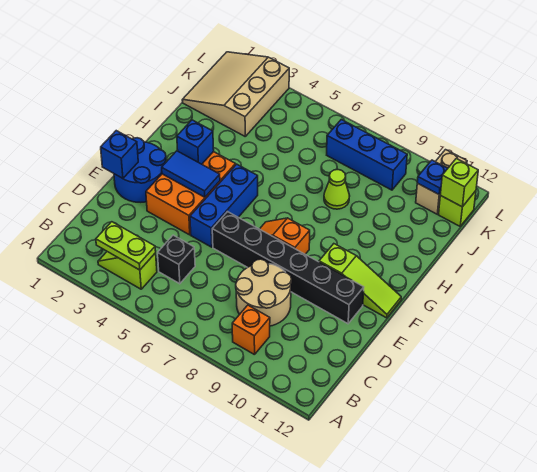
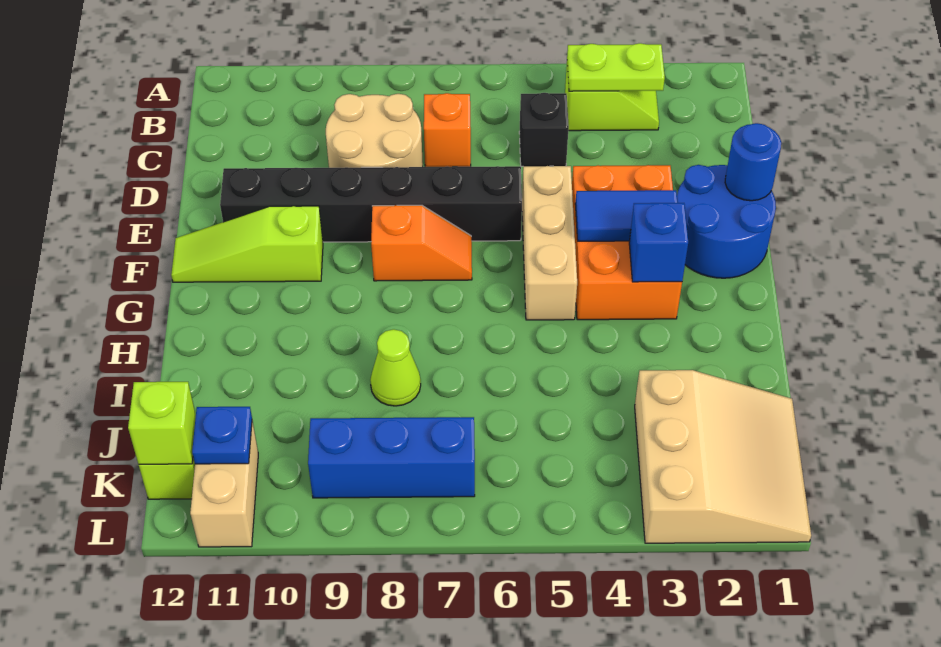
orange 1x1 brick [232,305,270,355] -> orange 1x1 brick moved to [424,93,471,167]
blue 1x1 brick [101,131,138,178] -> blue 1x1 round brick [725,123,781,201]
blue 1x3 brick [190,164,258,247] -> tan 1x3 brick [522,166,577,320]

